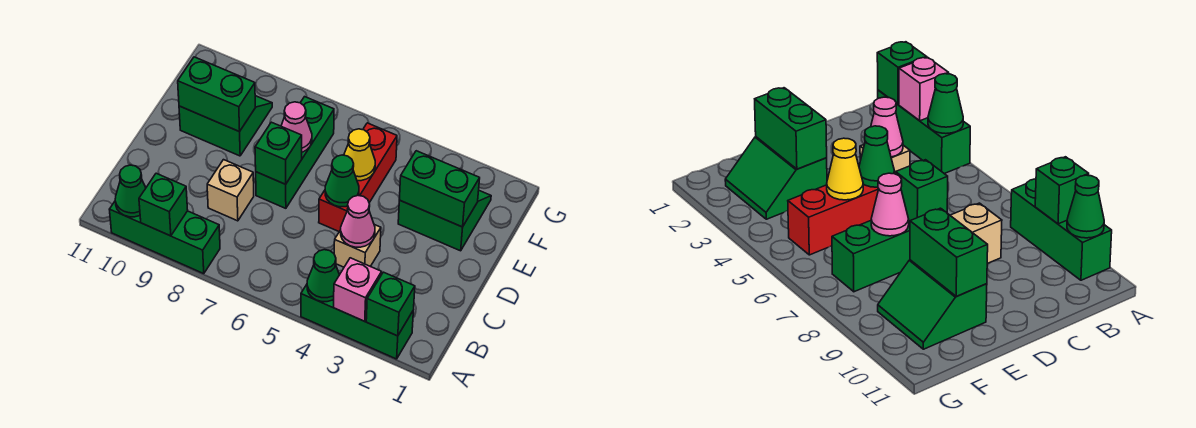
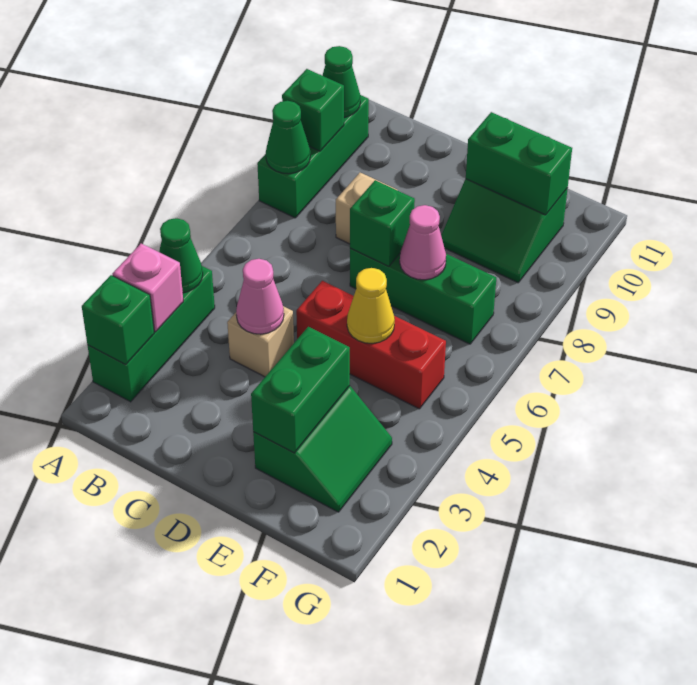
green 1x1 cone [325,155,359,207] -> green 1x1 cone moved to [266,101,310,174]
green 2x2 slope [179,96,272,156] -> green 2x2 slope turned to [441,179,568,283]
green 1x2 brick [178,57,255,132] -> green 1x2 brick turned to [466,112,572,215]

